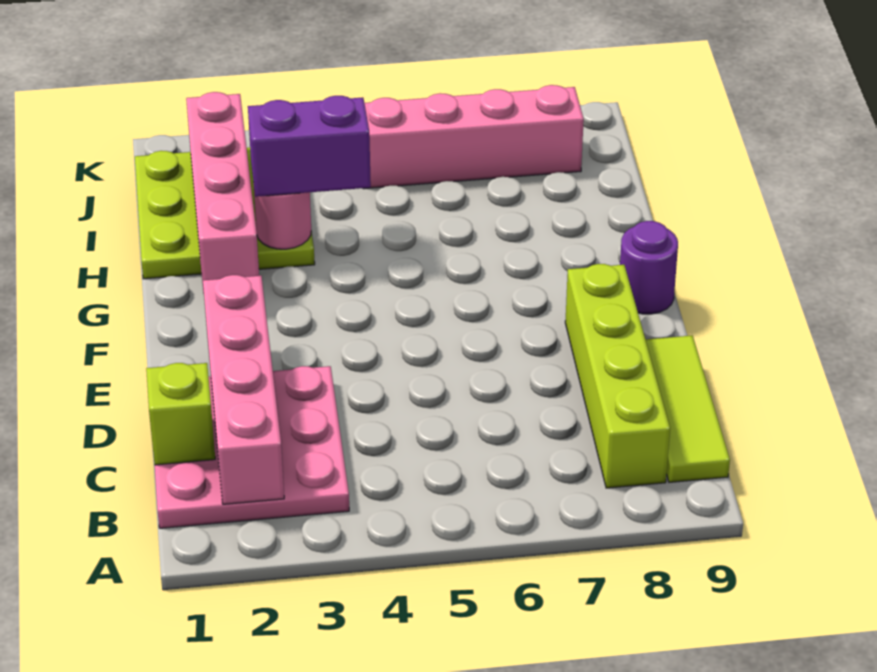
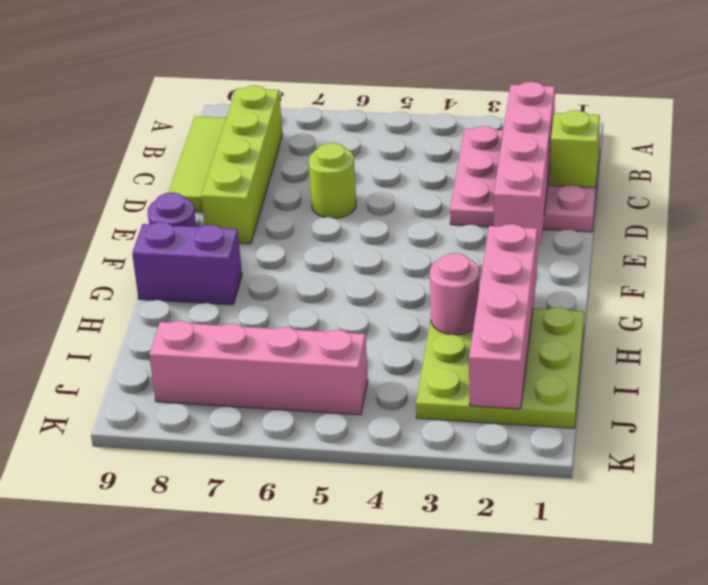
none -> lime 1x1 round brick [309,143,356,218]
purple 1x2 brick [248,96,371,197] -> purple 1x2 brick moved to [132,222,242,305]

